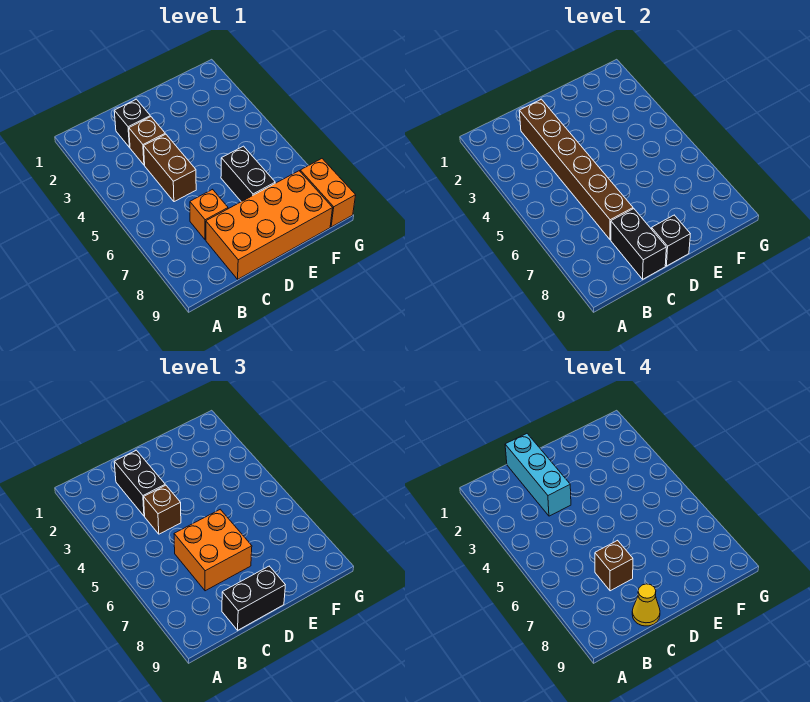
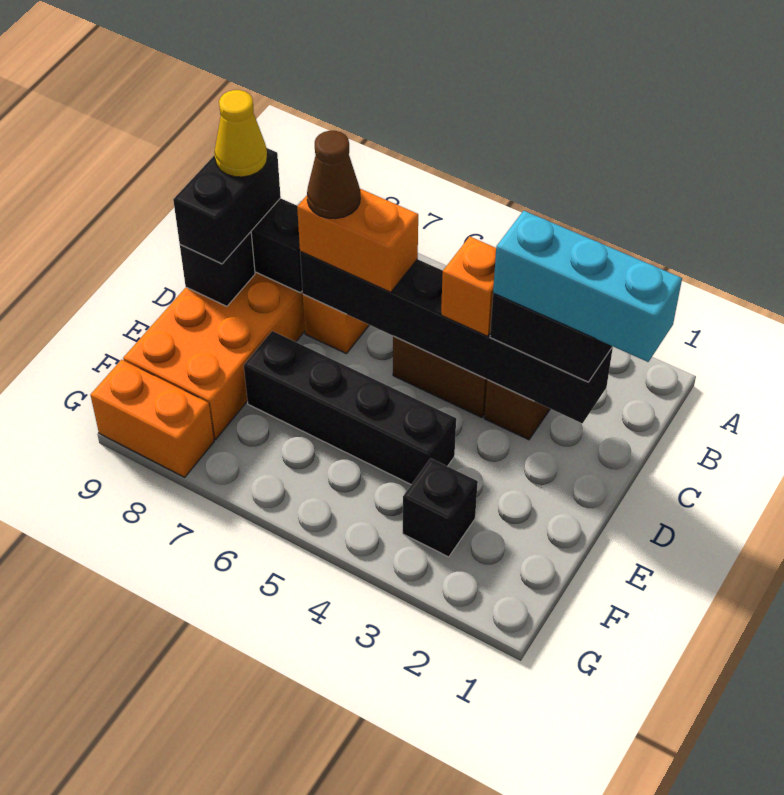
black 1x1 brick [114,99,150,147] -> black 1x1 brick moved to [403,458,478,557]
brown 1x6 brick [519,99,633,240] -> black 1x6 brick [300,252,613,423]
brown 1x1 brick [144,485,181,534] -> orange 1x1 brick [441,237,496,336]
orange 2x2 brick [174,509,252,591] -> orange 1x2 brick [297,189,418,292]
brown 1x1 brick [595,540,633,591] -> brown 1x1 cone [307,131,360,219]
black 1x2 brick [221,146,275,202] -> black 1x4 brick [244,331,456,485]

